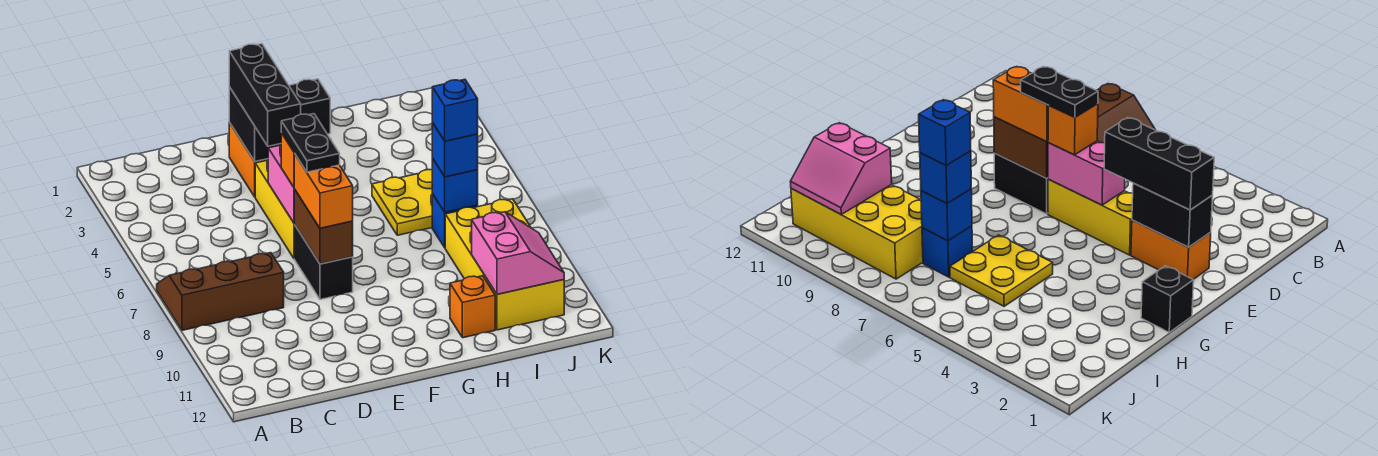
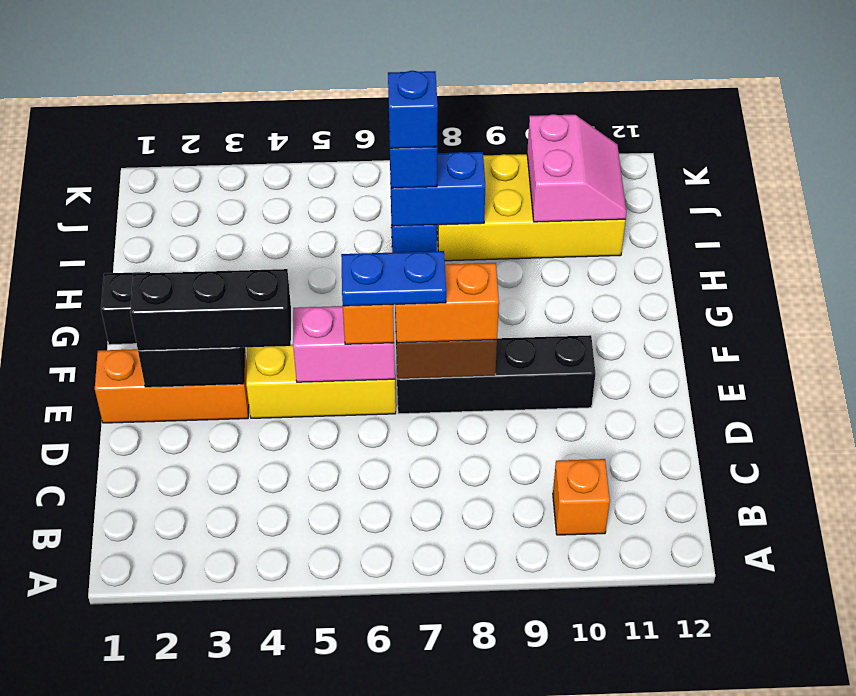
brown 2x3 slope [157,253,284,330] -> none
orange 1x2 brick [229,123,268,197] -> orange 1x3 brick [95,349,249,423]
black 1x2 plate [281,114,340,172] -> blue 1x2 plate [341,251,446,306]
black 1x2 brick [294,225,353,299] -> black 1x4 brick [396,335,596,414]
yellow 2x2 plate [372,170,432,235] -> none
orange 1x1 brick [450,276,495,338] -> orange 1x1 brick moved to [553,459,610,535]
blue 1x1 brick [432,158,478,213] -> blue 1x2 brick [390,152,485,226]
pink 2x2 slope [472,212,564,294] -> pink 2x2 slope turned to [527,114,626,222]

